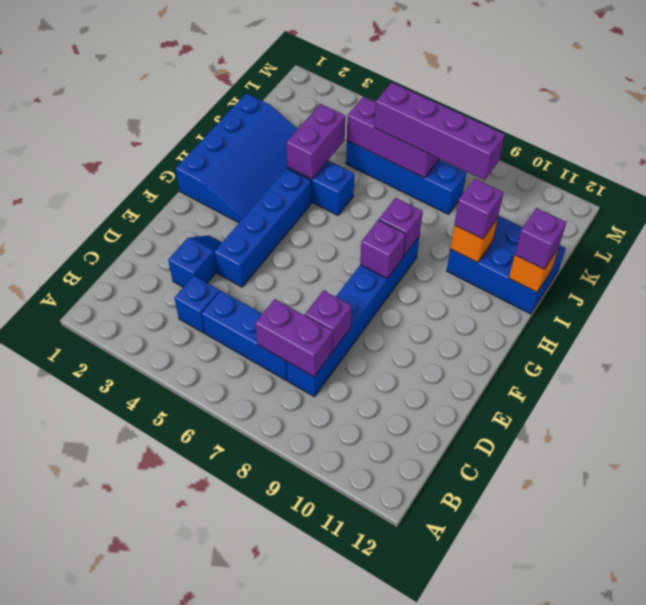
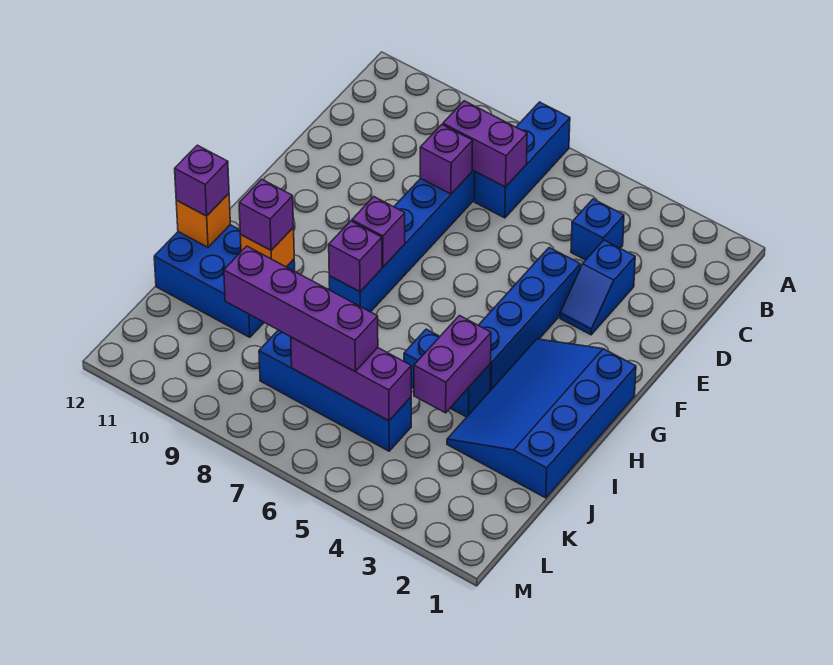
blue 1x3 brick [202,291,287,380] -> blue 1x3 brick turned to [474,102,570,218]

